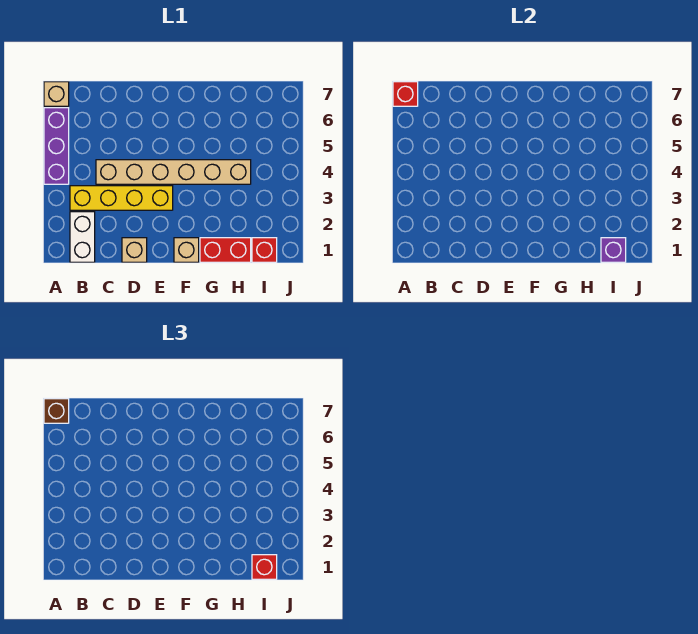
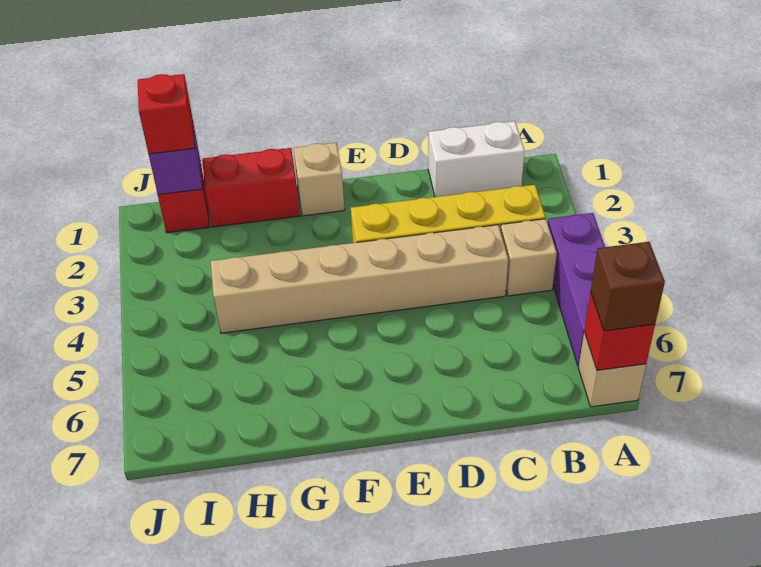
white 1x2 brick [70,212,95,262] -> white 1x2 brick turned to [428,121,525,197]
tan 1x1 brick [122,238,147,262] -> tan 1x1 brick moved to [500,219,557,296]

